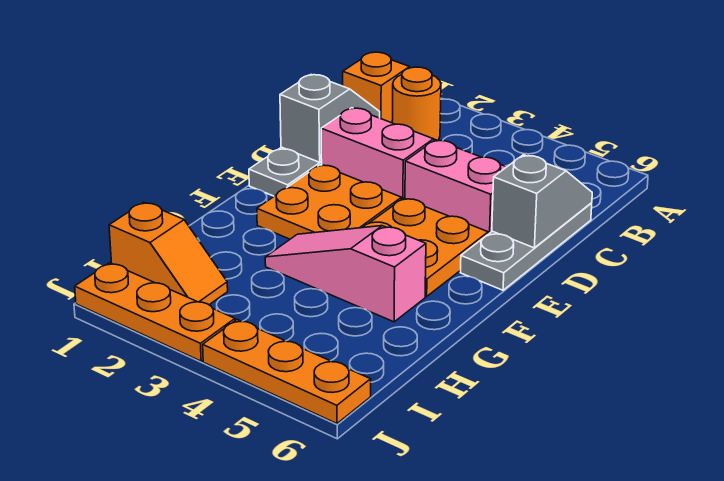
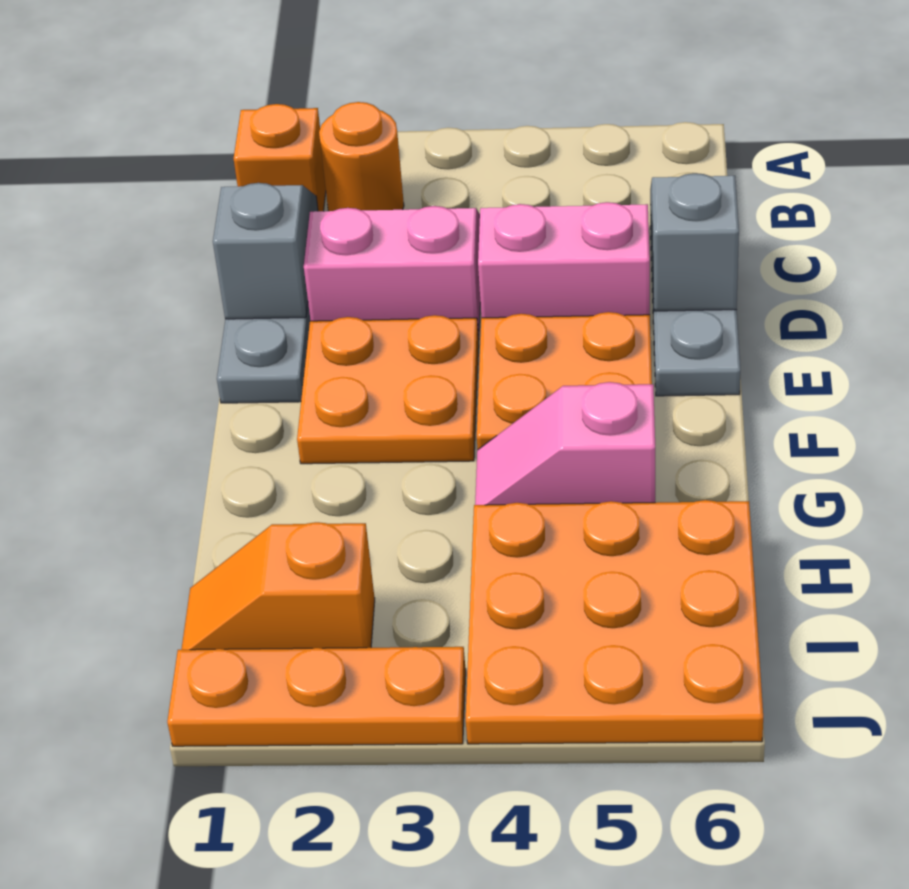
pink 1x3 slope [265,226,426,322] -> pink 1x2 slope [475,382,655,505]
orange 1x2 slope [109,202,228,305] -> orange 1x2 slope turned to [181,522,375,650]
orange 1x3 plate [203,320,371,424] -> orange 3x3 plate [466,500,763,744]

